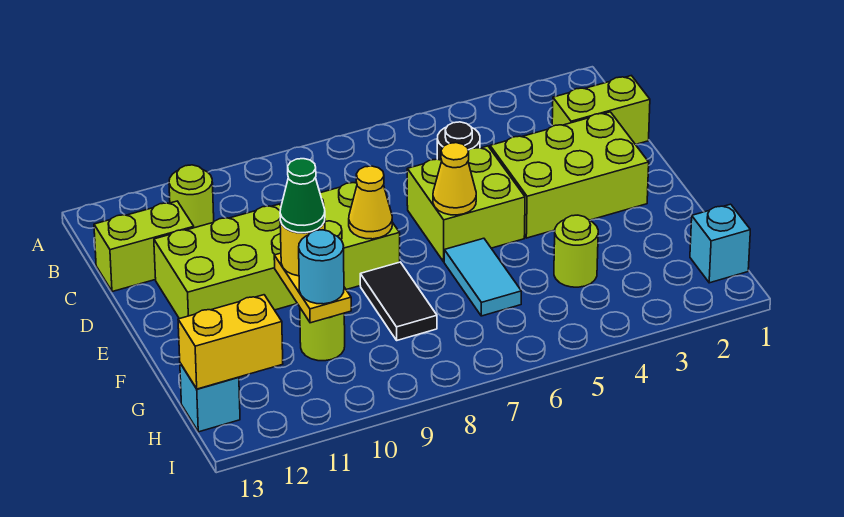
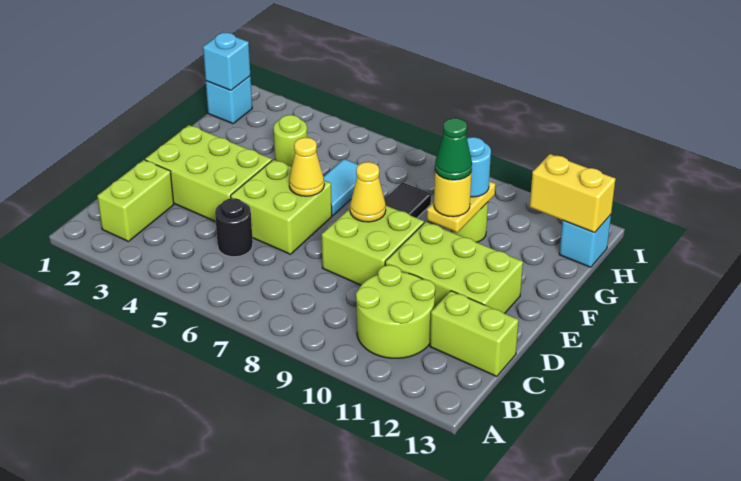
lime 1x1 round brick [169,165,214,228] -> lime 2x2 round brick [356,265,435,358]
lime 1x2 brick [552,76,650,145] -> lime 1x2 brick turned to [97,160,174,242]
none -> cyan 1x1 brick [203,32,250,90]

